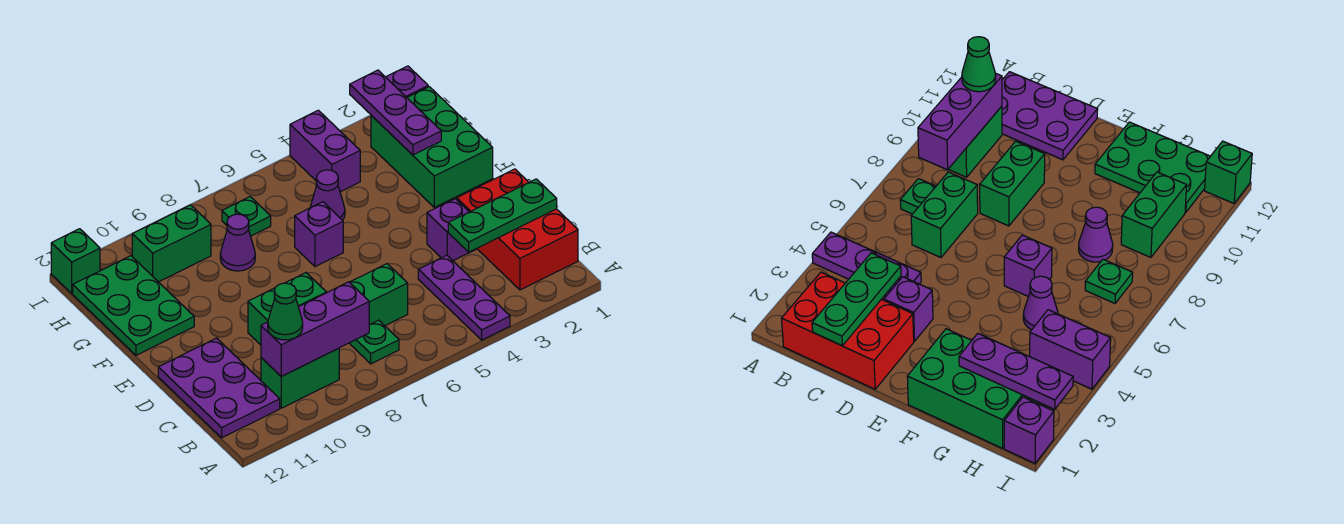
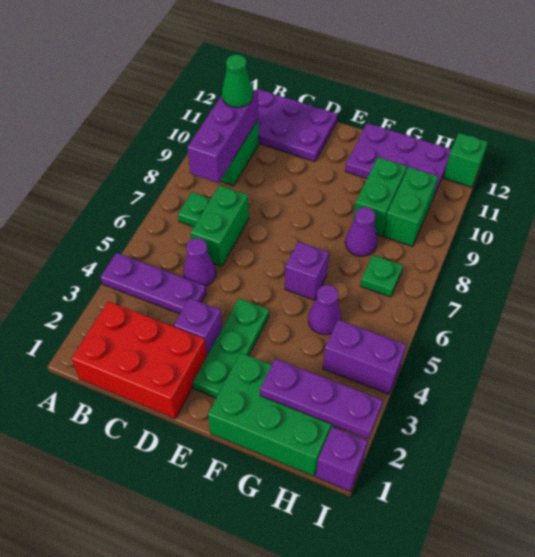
green 1x3 plate [448,179,557,252] -> green 1x3 plate moved to [193,298,269,398]
none -> purple 1x1 cone [183,238,216,286]
green 1x2 brick [248,273,327,345] -> green 1x2 brick moved to [353,157,407,236]
green 2x3 plate [73,256,194,355] -> purple 2x3 plate [345,123,451,197]

